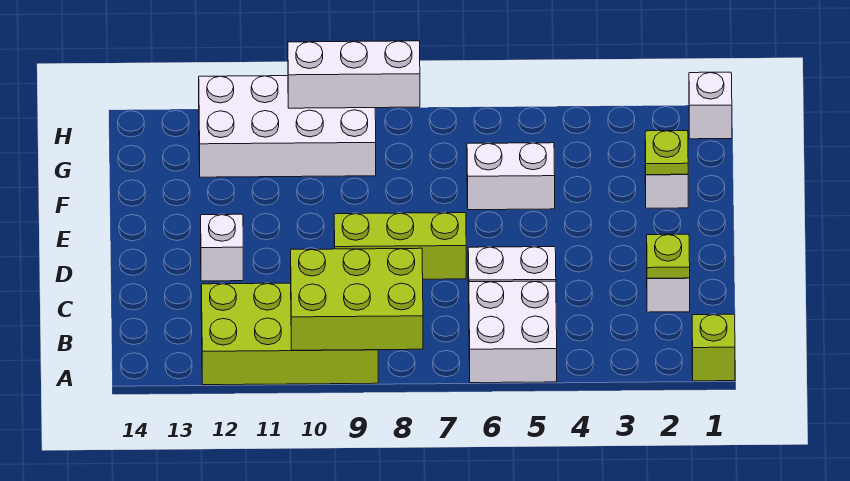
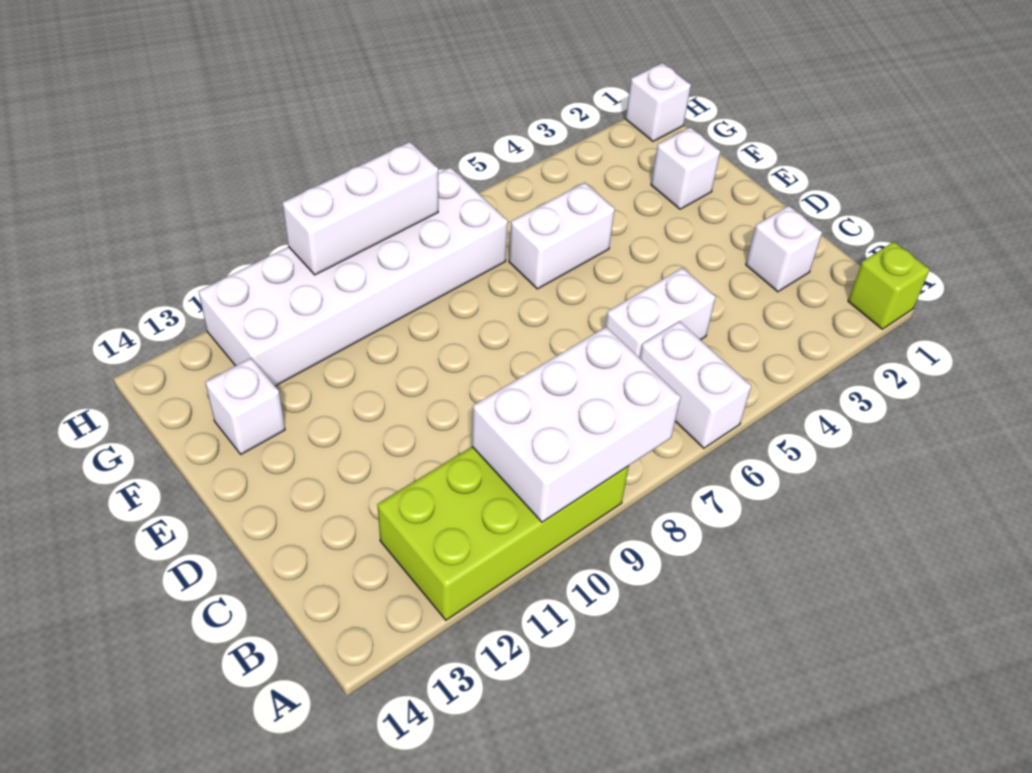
white 2x2 brick [469,281,557,383] -> white 1x2 brick [640,321,751,448]
lime 2x3 brick [291,248,423,350] -> white 2x3 brick [472,327,681,522]
lime 1x1 plate [647,234,690,278] -> none
lime 1x3 brick [334,213,466,279] -> none
white 1x1 brick [201,214,243,281] -> white 1x1 brick moved to [205,358,285,454]
lime 1x1 plate [645,131,688,175] -> none
white 2x4 brick [199,76,376,177] -> white 2x6 brick [199,167,508,386]

